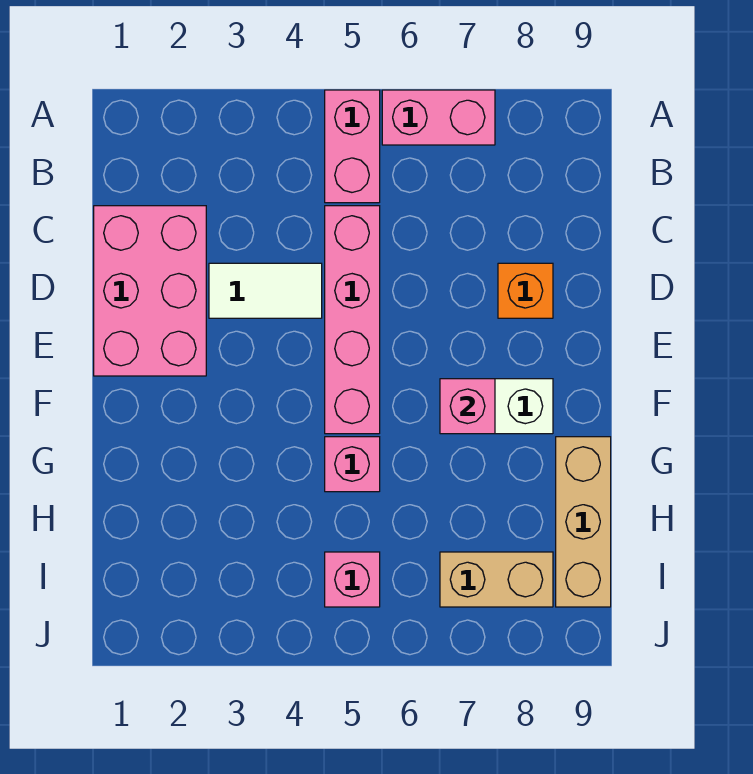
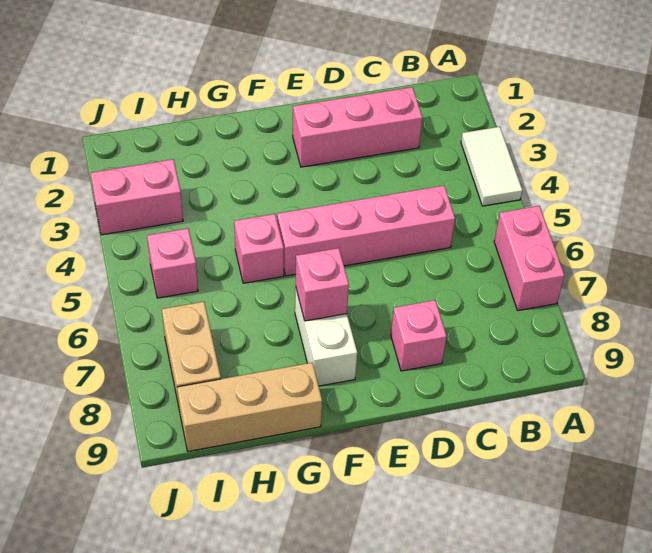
pink 1x2 brick [325,90,380,203] -> pink 1x2 brick moved to [90,159,183,235]
pink 2x3 brick [94,206,206,376] -> pink 1x3 brick [293,87,423,167]
white 1x2 tile [209,263,322,318] -> white 1x2 tile moved to [461,127,522,206]
orange 1x1 brick [498,263,553,318] -> pink 1x1 brick [391,300,447,371]

